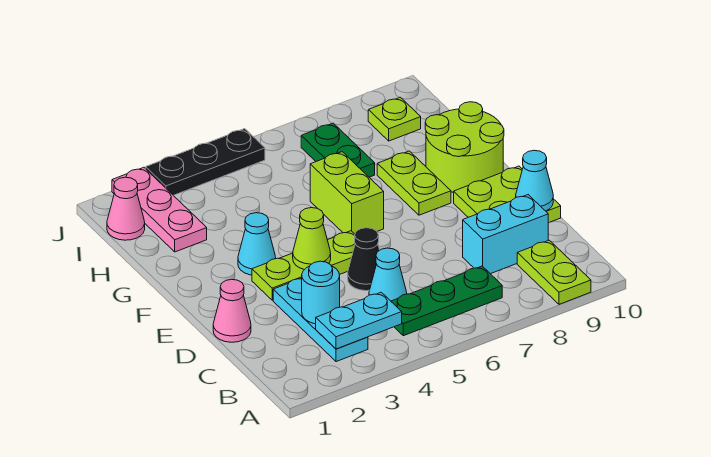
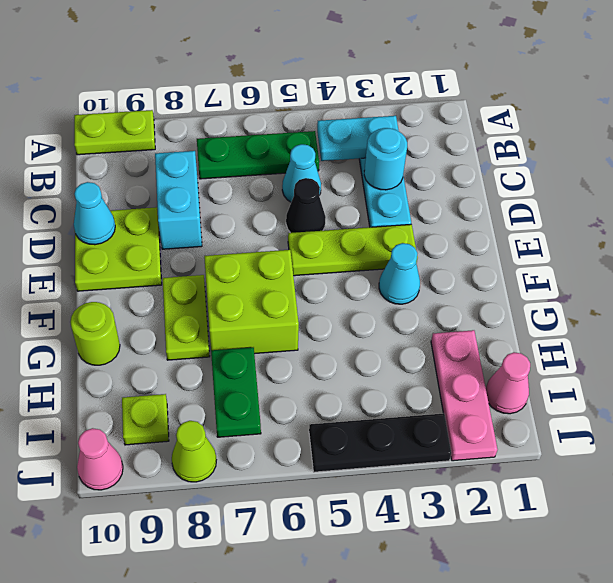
lime 1x2 plate [517,240,591,304] -> lime 1x2 plate turned to [74,110,155,155]
cyan 1x2 brick [463,195,548,274] -> cyan 1x2 brick turned to [155,151,202,249]
pink 1x1 cone [213,279,251,342] -> pink 1x1 cone moved to [77,428,123,490]
lime 1x1 cone [293,208,331,270] -> lime 1x1 cone moved to [172,421,216,482]
lime 1x2 brick [310,152,384,234] -> lime 2x2 brick [204,250,299,354]
lime 2x2 round brick [425,102,504,192] -> lime 1x1 round brick [70,302,120,365]

